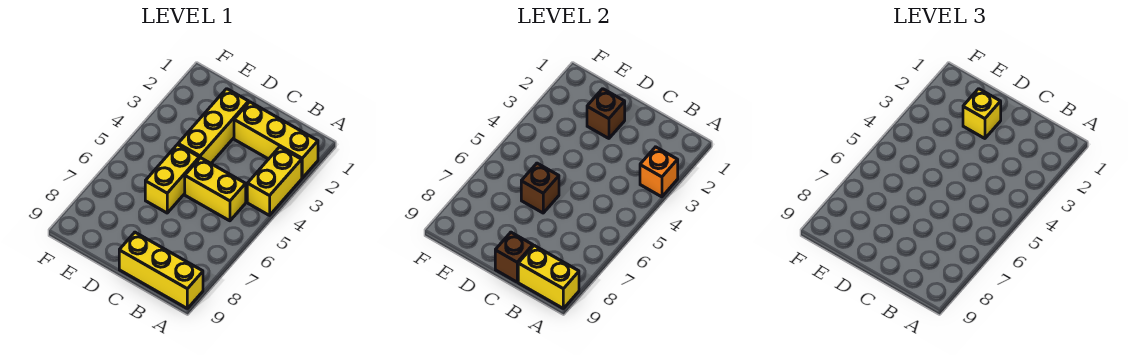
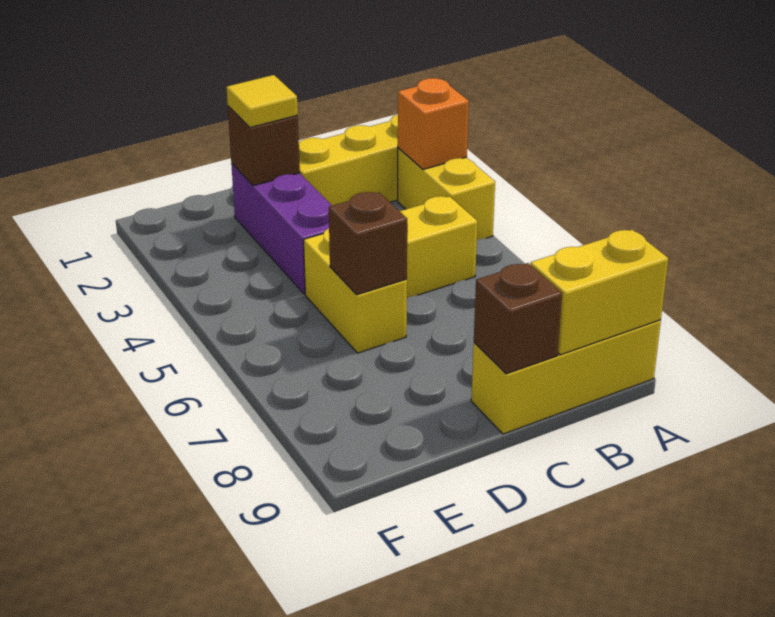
yellow 1x3 brick [178,89,249,163] -> purple 1x3 brick [231,164,332,294]
yellow 1x1 brick [963,89,1001,138] -> yellow 1x1 tile [226,75,298,128]

